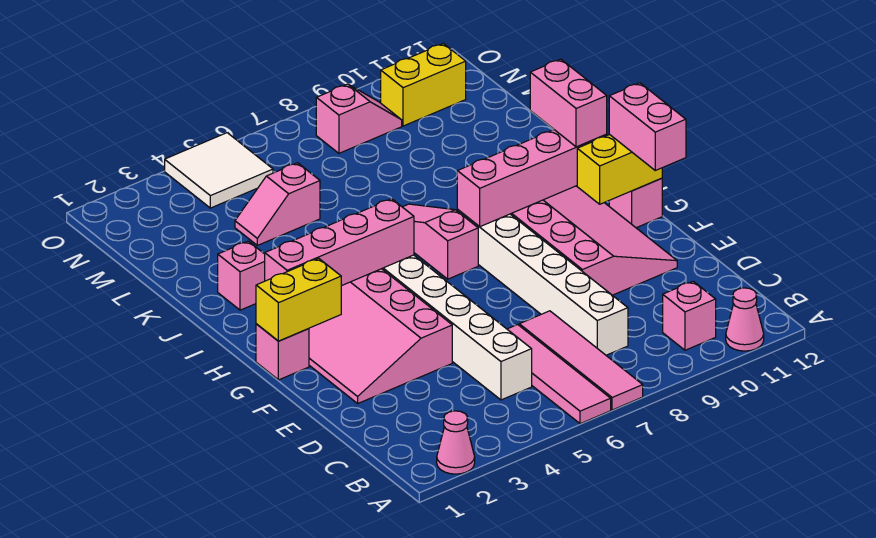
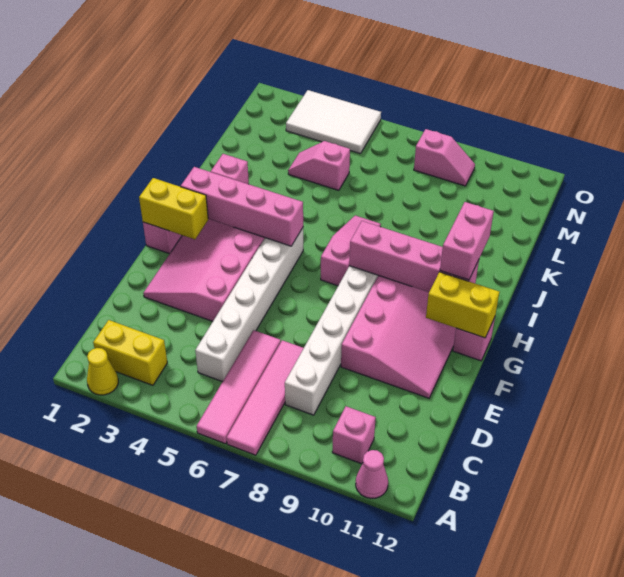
pink 1x1 cone [437,411,475,474] -> yellow 1x1 cone [87,348,118,395]
pink 1x2 brick [609,83,686,170] -> none
white 2x2 tile [165,133,273,208] -> white 2x3 tile [286,90,381,154]
yellow 1x2 brick [381,43,466,126] -> yellow 1x2 brick moved to [93,320,167,385]

